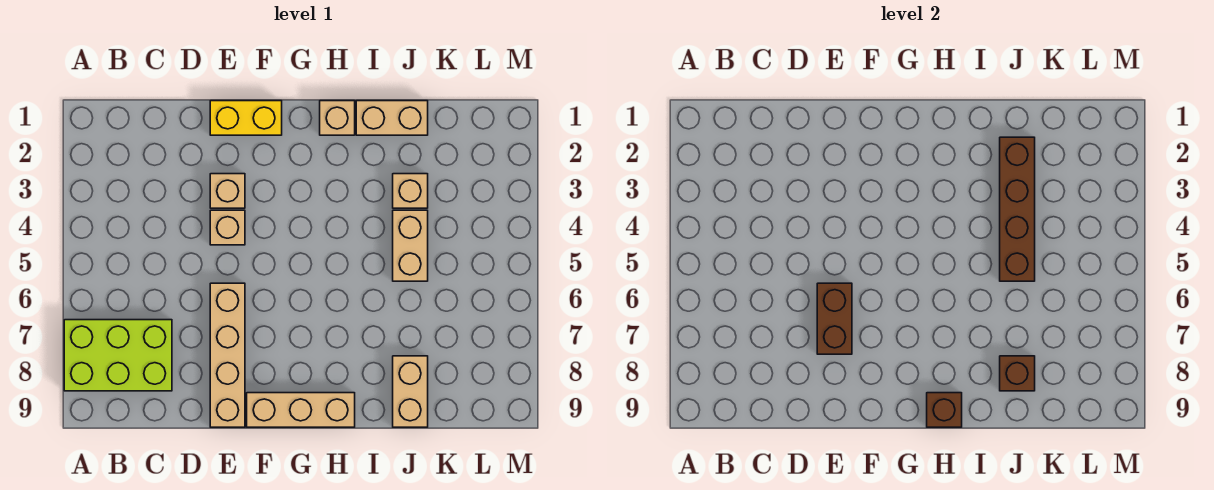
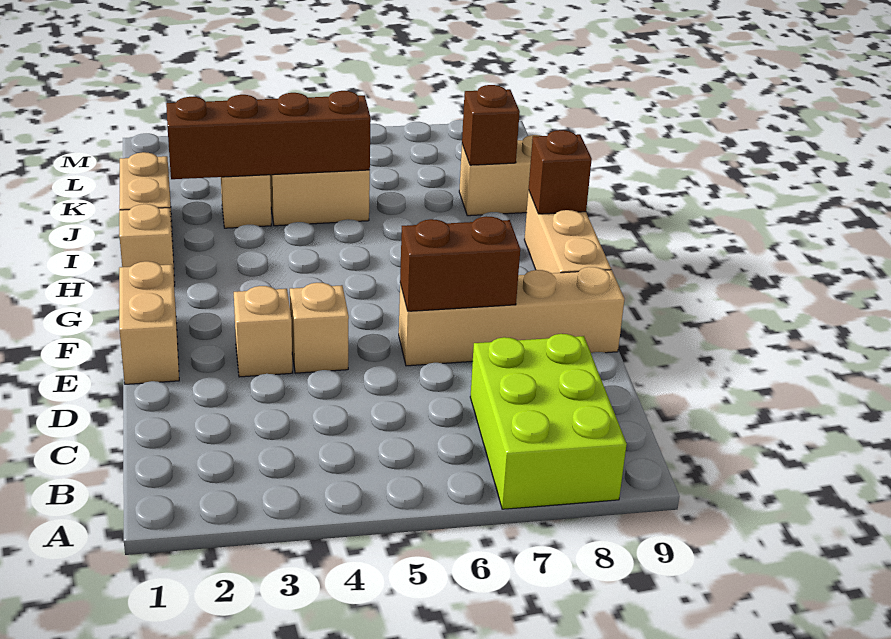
yellow 1x2 brick [210,101,282,135] -> tan 1x2 brick [119,261,179,384]

